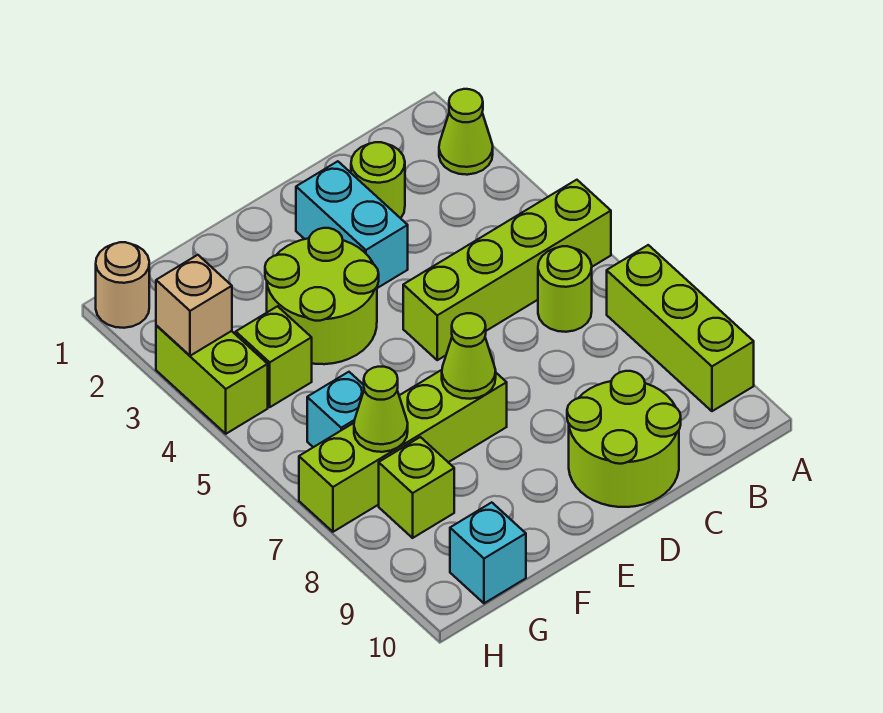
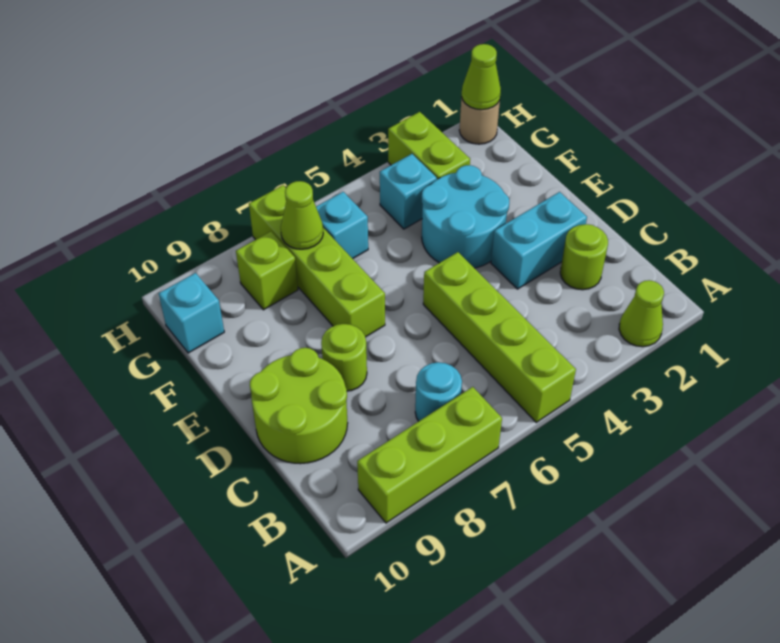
lime 1x1 round brick [538,246,592,332] -> lime 1x1 round brick moved to [321,324,367,391]
none -> cyan 1x1 round brick [415,362,462,421]
lime 2x2 round brick [265,228,379,364] -> cyan 2x2 round brick [422,165,509,268]
lime 1x1 cone [442,313,496,399] -> lime 1x1 cone moved to [462,44,501,110]
lime 1x1 brick [236,306,312,407] -> cyan 1x1 brick [380,154,437,229]
lime 1x2 brick [156,326,268,434] -> lime 1x2 brick turned to [388,112,470,179]
tan 1x1 brick [156,255,232,356] -> none

